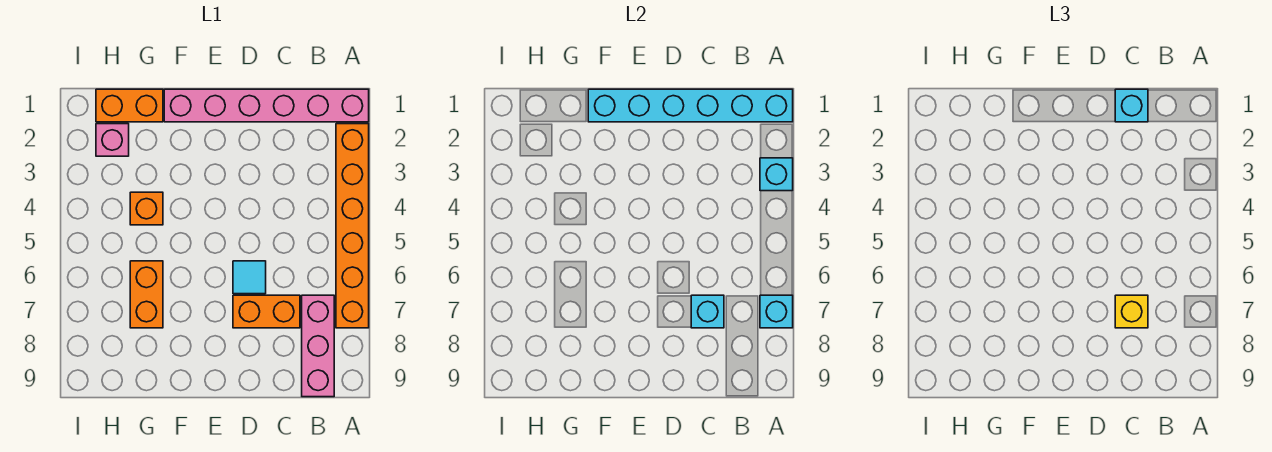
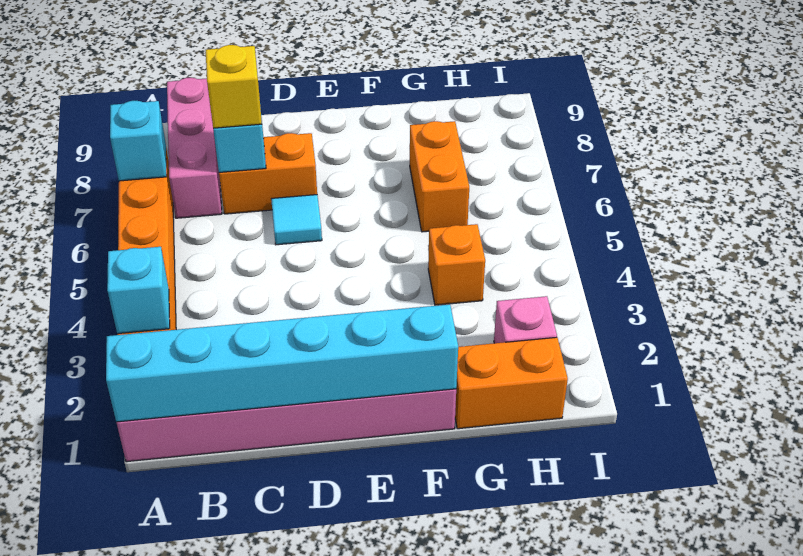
cyan 1x1 brick [1115,89,1148,122] -> none

